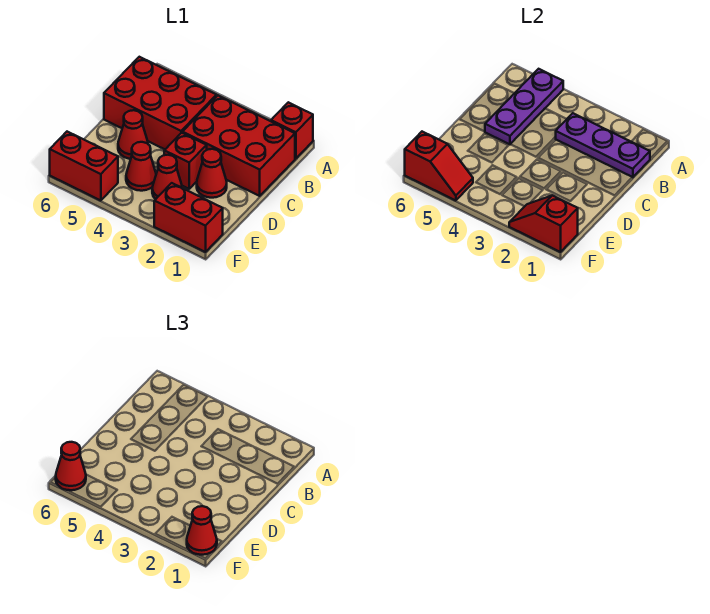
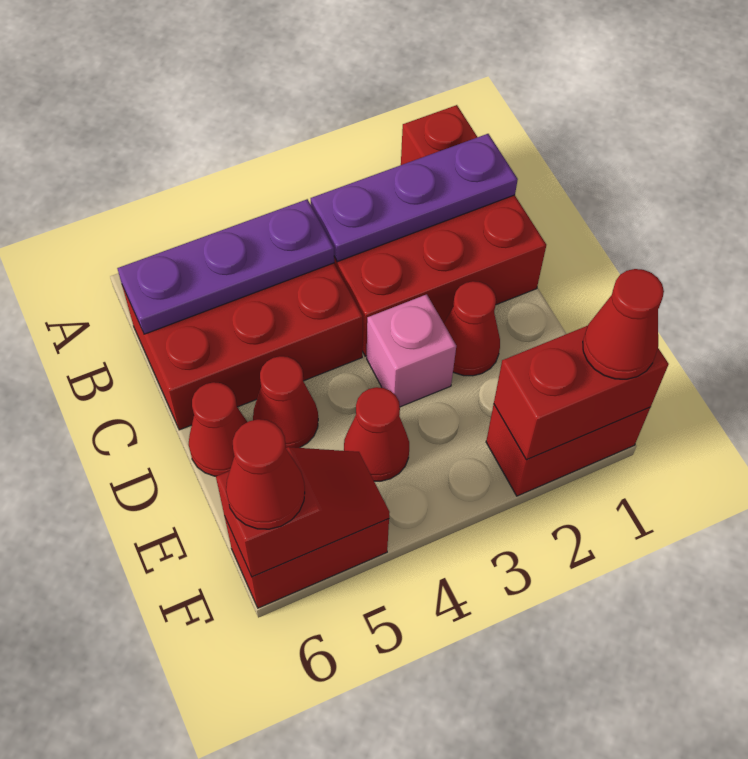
purple 1x3 plate [485,69,563,144] -> purple 1x3 plate turned to [117,199,334,334]
red 1x1 brick [164,133,207,189] -> pink 1x1 brick [367,294,456,407]
red 1x1 cone [152,155,182,199] -> red 1x1 cone moved to [189,382,247,476]
red 1x2 slope [509,195,578,252] -> red 1x2 brick [494,326,669,460]

